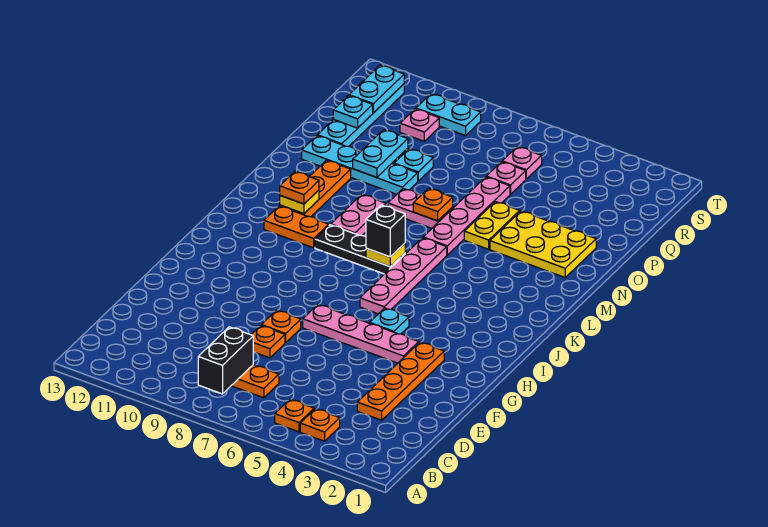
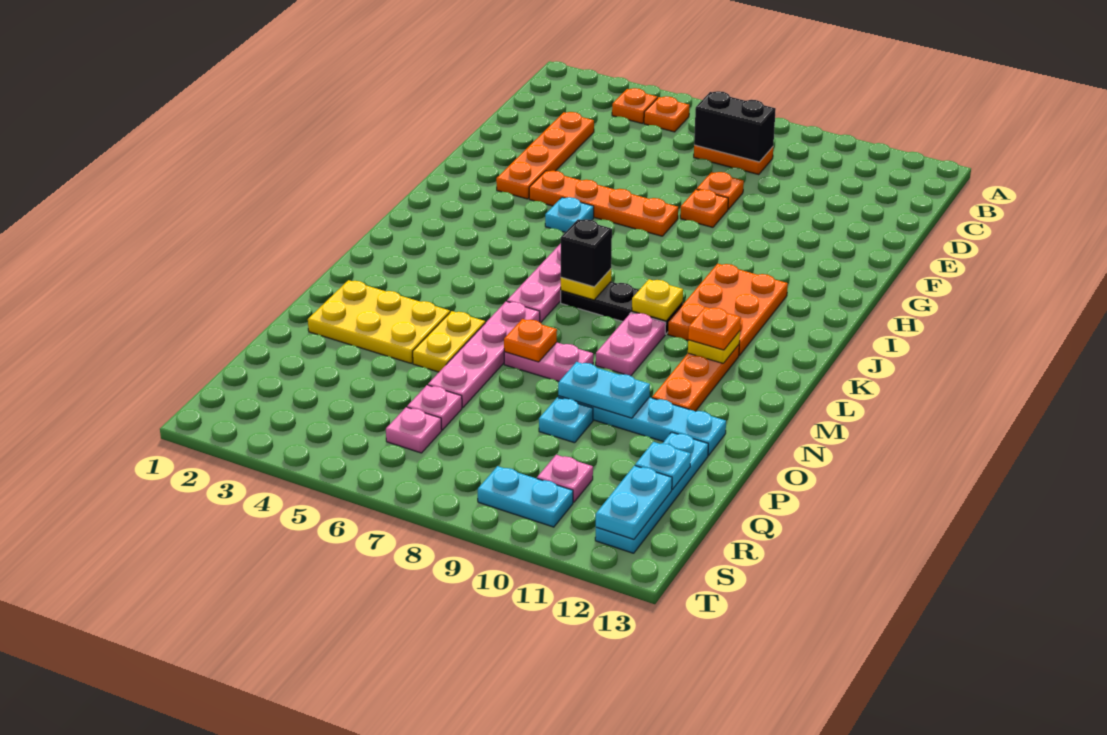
black 1x2 brick [198,327,253,394] -> black 1x2 brick turned to [694,91,776,162]
pink 1x4 plate [303,305,419,363] -> orange 1x4 plate [529,171,678,236]
none -> yellow 1x1 plate [632,279,683,321]
orange 1x2 plate [264,206,329,248] -> orange 2x3 plate [668,264,788,356]
cyan 1x2 plate [353,130,408,177] -> cyan 1x2 plate turned to [558,362,650,418]

